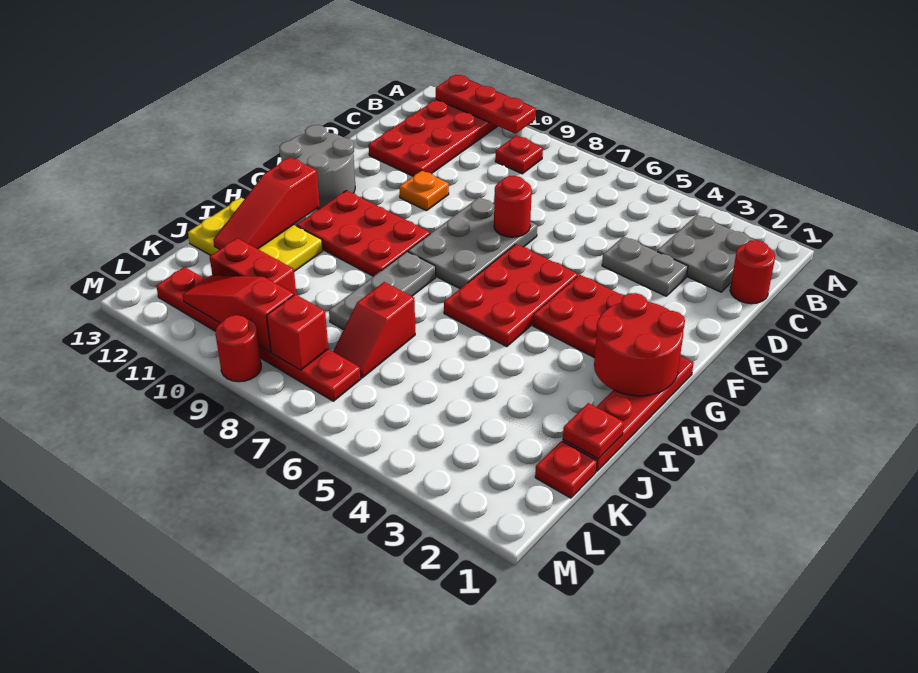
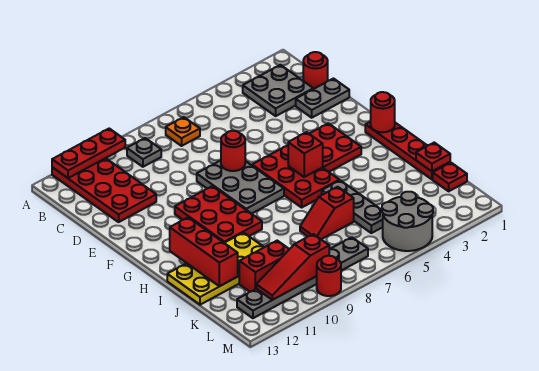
red 1x1 plate [495,136,543,174] -> grey 1x1 plate [127,138,161,167]
grey 1x2 plate [602,236,688,296] -> grey 1x2 plate moved to [296,79,349,118]
orange 1x1 plate [399,171,449,211] -> orange 1x1 plate moved to [166,117,200,146]
grey 2x2 round brick [279,125,355,209] -> grey 2x2 round brick moved to [382,192,433,251]
red 2x2 round brick [594,293,685,396] -> red 1x1 round brick [371,92,395,132]
red 2x3 plate [296,191,430,276] -> red 2x3 plate turned to [175,186,262,243]
grey 1x3 plate [329,252,436,330] -> grey 1x3 plate moved to [322,180,383,233]
red 1x3 slope [214,157,320,249] -> red 1x3 brick [170,217,238,286]
yellow 2x3 plate [188,197,323,271] -> yellow 2x4 plate [167,233,264,305]
red 1x2 slope [333,282,415,378] -> red 1x2 slope turned to [300,187,354,239]
red 1x6 plate [156,267,361,401] -> grey 1x6 plate [237,237,368,318]
red 1x1 brick [267,294,328,370] -> red 1x1 brick moved to [288,132,323,177]

